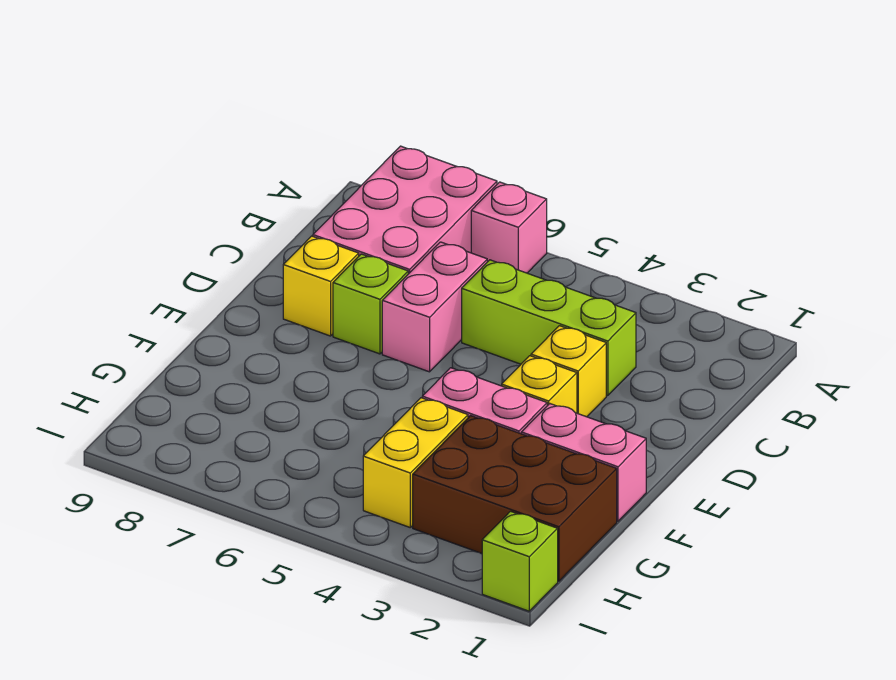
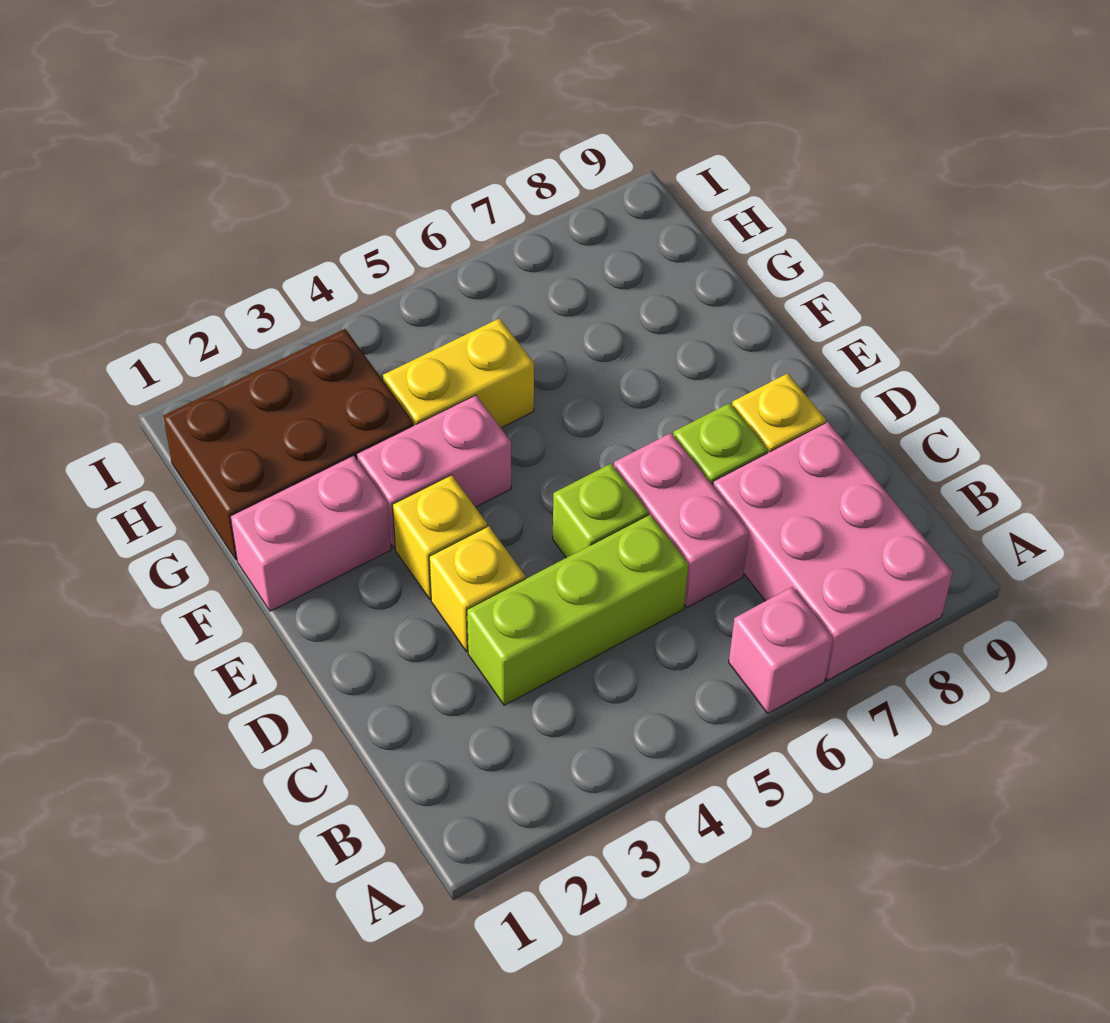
yellow 1x2 brick [363,398,468,527] -> yellow 1x2 brick turned to [383,318,534,428]
lime 1x1 brick [482,511,558,611] -> lime 1x1 brick moved to [553,464,648,558]

